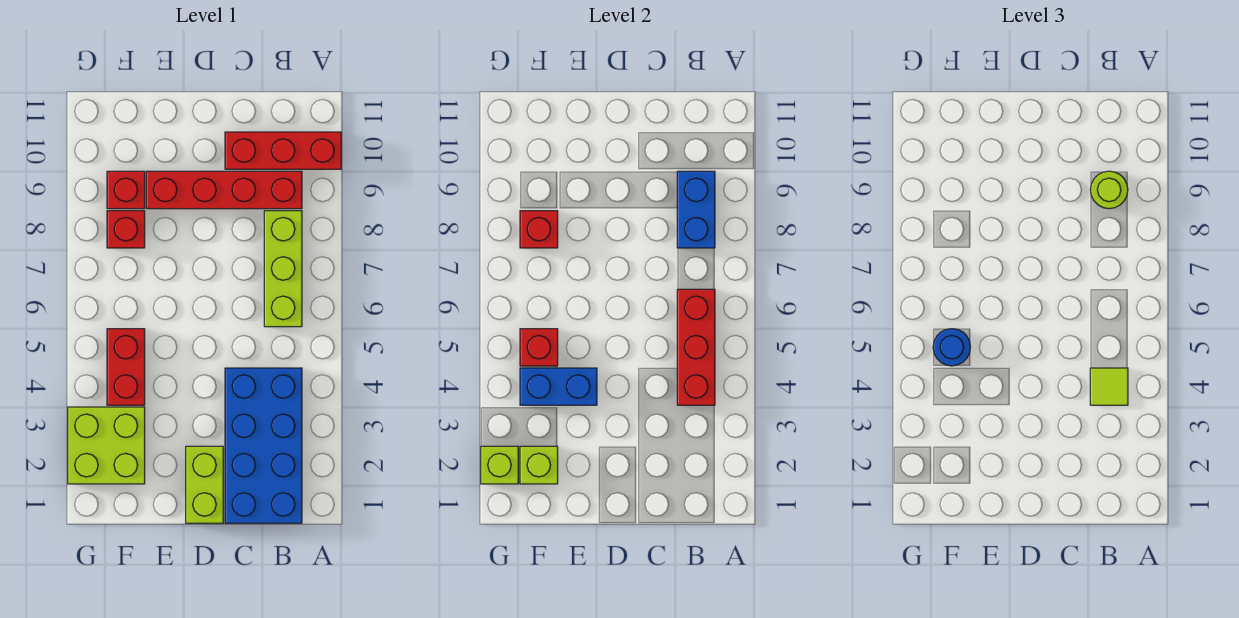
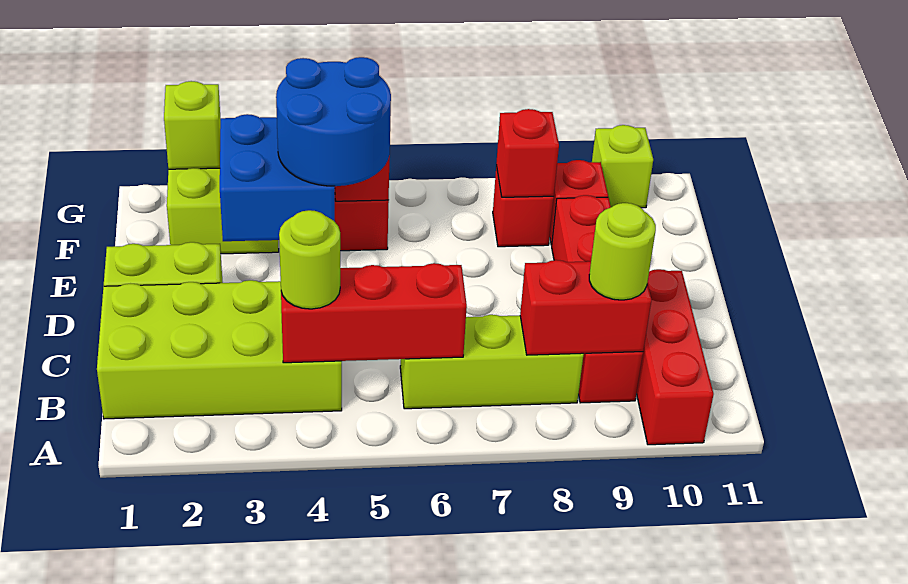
blue 2x4 brick [225,368,302,523] -> lime 2x4 brick [97,280,342,419]
lime 1x1 tile [1090,368,1128,405] -> lime 1x1 round brick [279,210,340,309]
blue 1x2 brick [677,171,715,248] -> red 1x2 brick [520,260,651,355]
blue 1x2 brick [520,368,597,405] -> blue 2x2 brick [220,114,335,241]
lime 1x1 brick [520,446,558,484] -> lime 1x1 brick moved to [592,125,653,208]
blue 1x1 round brick [933,329,971,366] -> blue 2x2 round brick [276,57,391,186]

